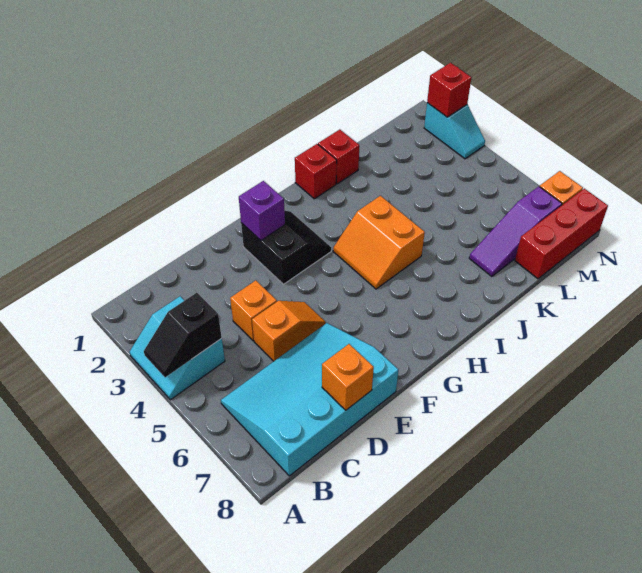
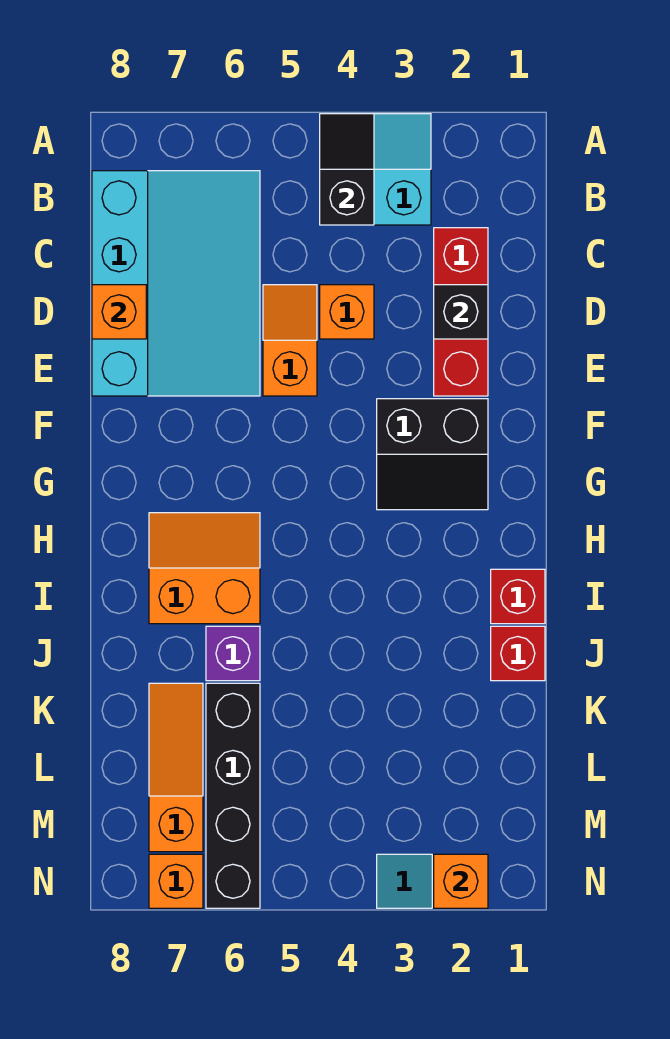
none -> black 1x1 brick [434,285,488,339]
orange 1x2 slope [252,301,326,361] -> orange 1x2 slope turned to [263,285,317,396]
purple 1x1 brick [239,181,285,240] -> purple 1x1 brick moved to [206,626,260,681]
orange 2x2 slope [333,196,425,289] -> orange 2x2 slope moved to [149,513,260,624]
none -> black 1x4 brick [206,683,260,908]
purple 1x3 slope [469,186,562,277] -> orange 1x3 slope [149,683,203,852]
red 1x3 brick [515,189,608,279] -> red 1x3 brick moved to [434,228,488,396]
red 1x1 brick [427,63,471,117] -> orange 1x1 brick [434,854,488,908]

